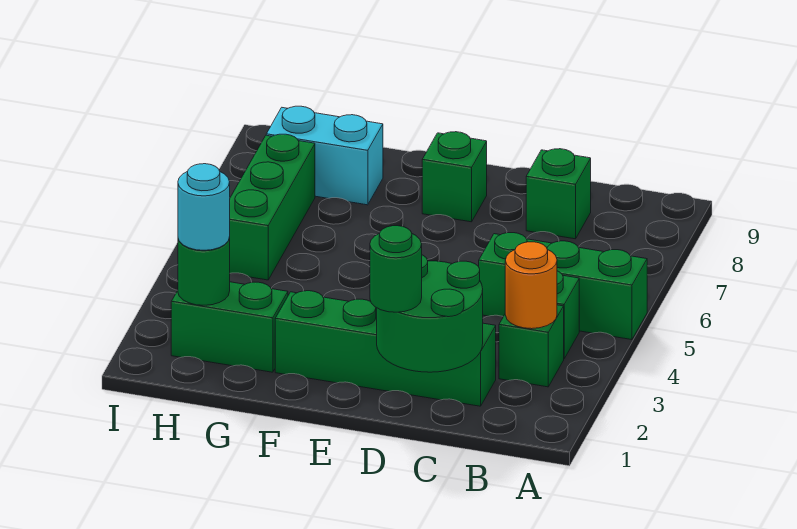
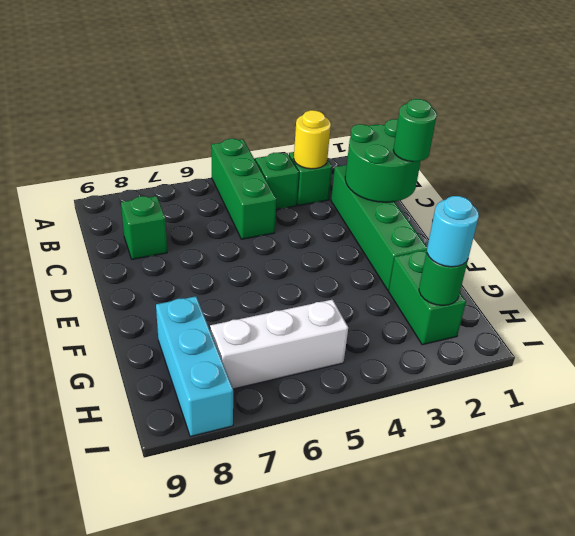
orange 1x1 round brick [505,242,557,329] -> yellow 1x1 round brick [294,110,331,169]
green 1x1 brick [422,132,487,222] -> none
cyan 1x2 brick [266,106,383,205] -> cyan 1x3 brick [156,296,233,437]
green 1x3 brick [229,134,315,280] -> white 1x3 brick [210,300,348,389]

